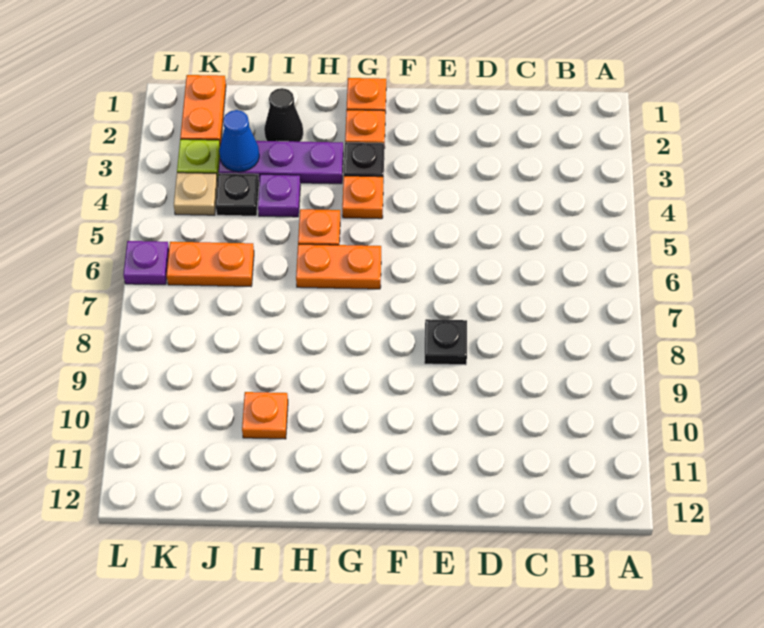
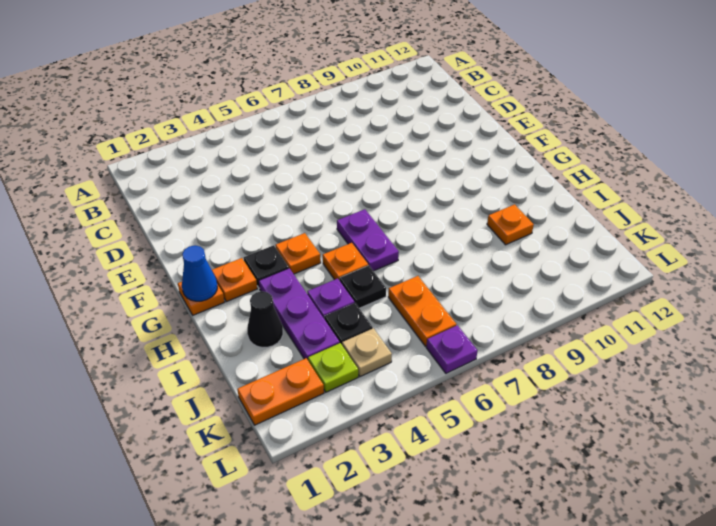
black 1x1 plate [424,319,467,365] -> black 1x1 plate moved to [339,265,386,308]
orange 1x2 plate [296,244,381,289] -> purple 1x2 plate [337,209,399,271]
blue 1x1 cone [219,110,259,172] -> blue 1x1 cone moved to [182,246,217,301]

